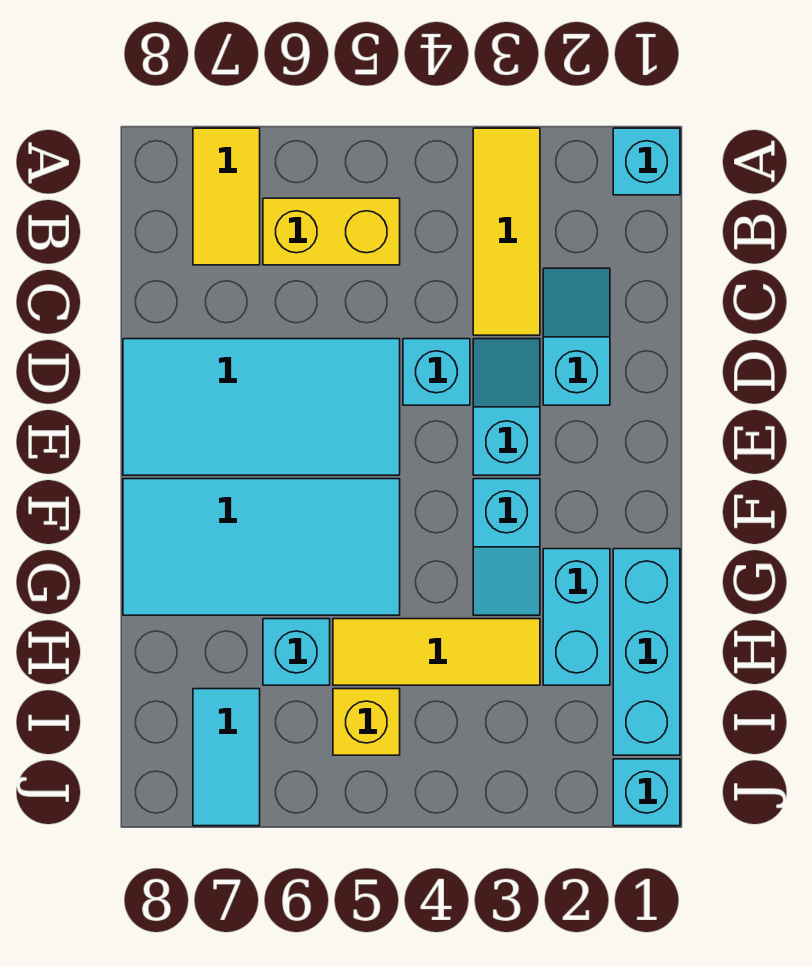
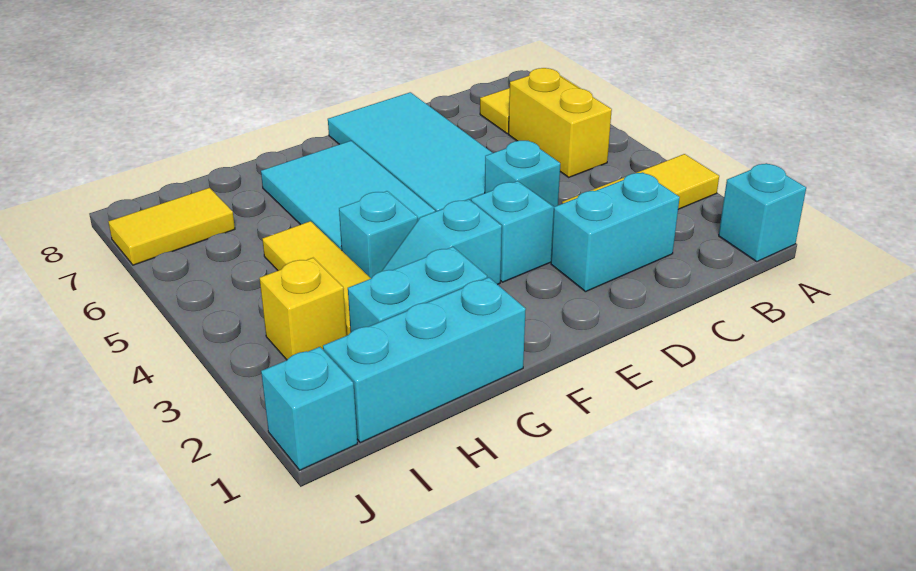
cyan 1x2 slope [543,268,610,405] -> cyan 1x2 brick [551,172,680,292]
cyan 2x4 tile [123,479,400,615] -> cyan 2x3 tile [261,141,435,250]
cyan 1x1 brick [263,619,330,685] -> cyan 1x1 brick moved to [339,191,418,278]
yellow 1x1 brick [333,689,400,755] -> yellow 1x1 brick moved to [260,258,347,360]
cyan 1x2 tile [193,689,260,826] -> yellow 1x2 tile [108,188,235,265]

